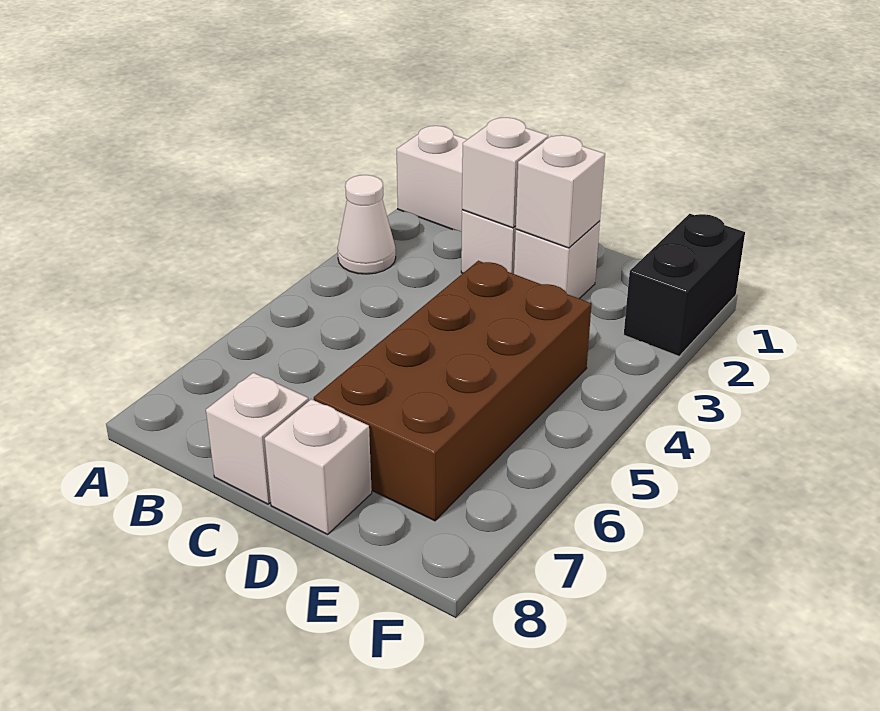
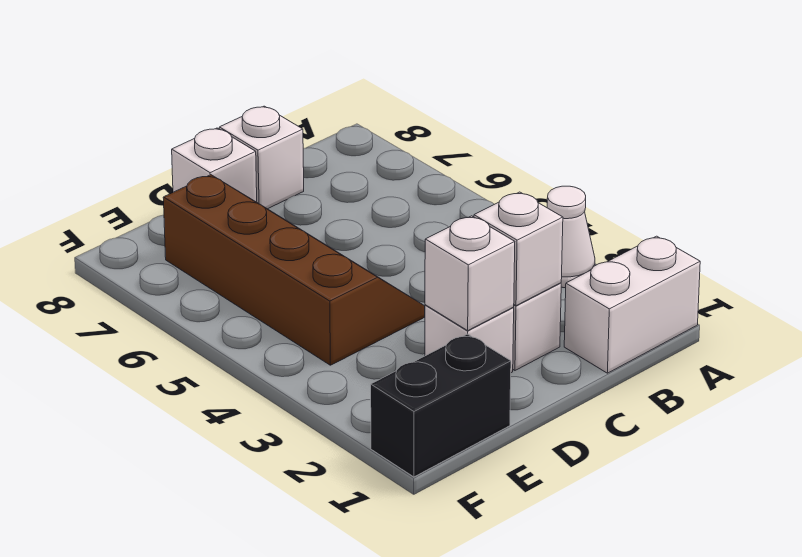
brown 2x4 brick [314,261,592,521] -> brown 2x4 slope [163,175,425,365]
black 1x2 brick [624,214,745,356] -> black 1x2 brick turned to [371,334,511,477]

